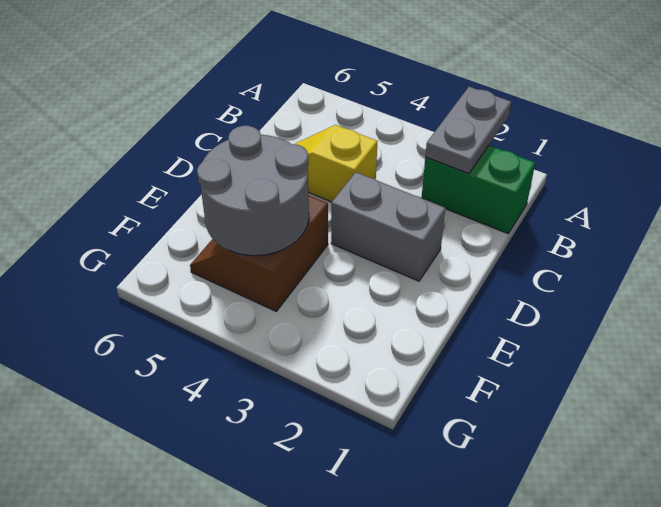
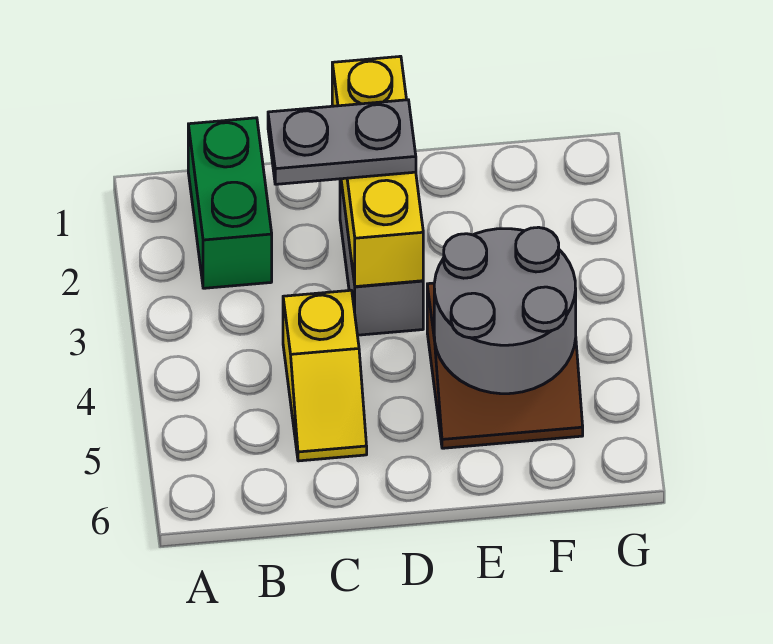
grey 1x2 plate [425,87,511,174] -> grey 1x2 plate moved to [268,100,416,184]
none -> yellow 1x3 brick [332,56,423,287]

